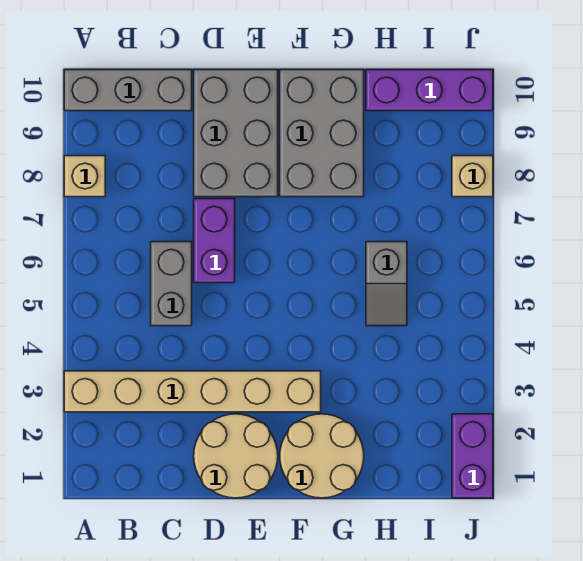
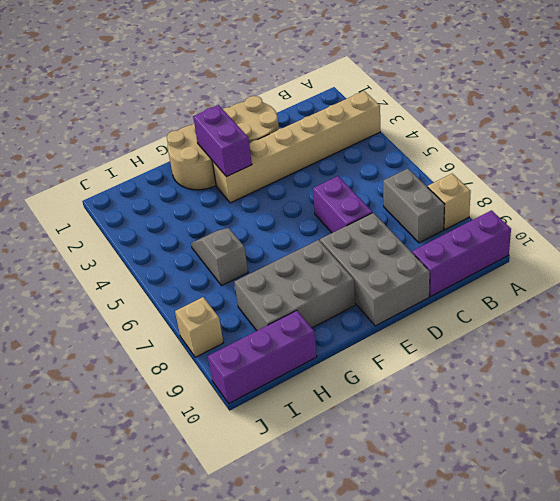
grey 1x3 brick [64,70,192,111] -> purple 1x3 brick [412,210,511,297]
grey 1x2 brick [151,242,192,326] -> grey 1x2 brick moved to [383,169,445,243]
grey 2x3 brick [280,70,364,197] -> grey 2x3 brick turned to [234,240,355,331]
purple 1x2 brick [452,414,493,498] -> purple 1x2 brick moved to [193,105,252,177]

